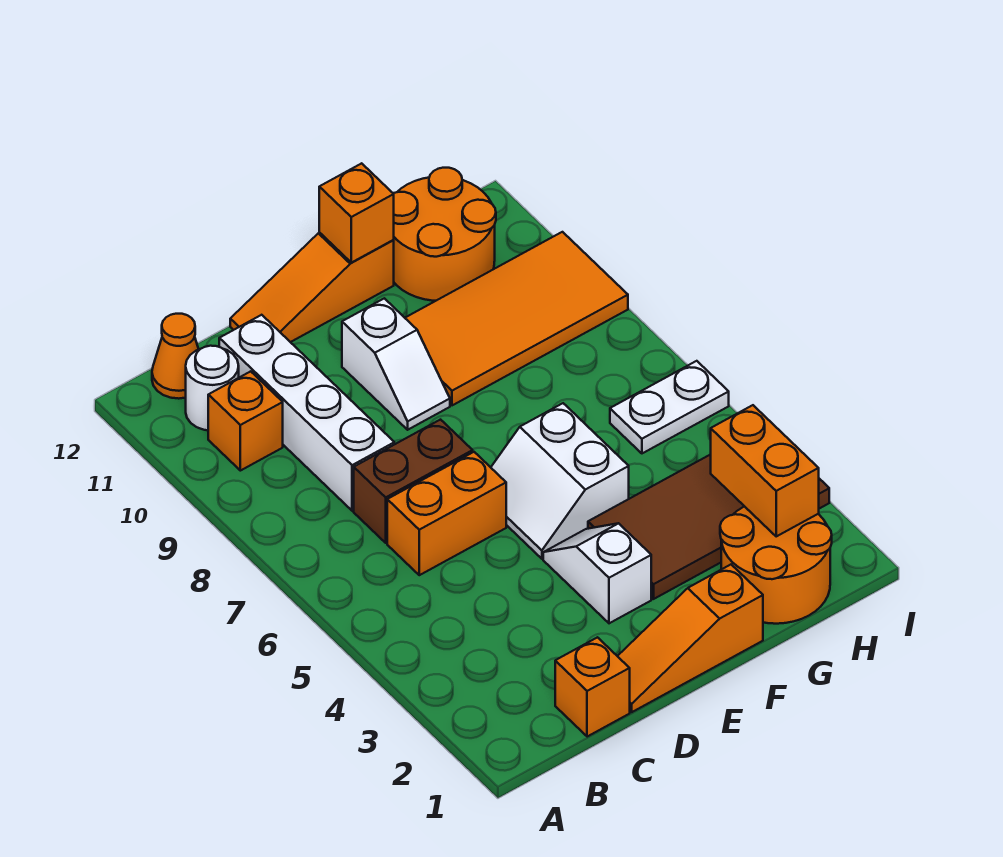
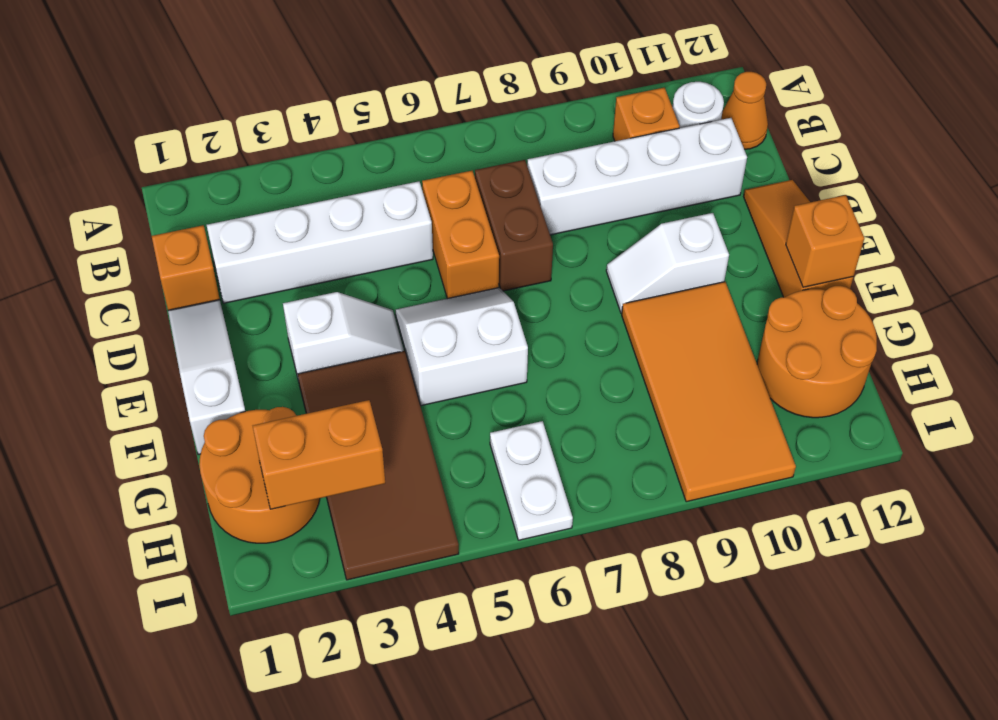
none -> white 1x4 brick [207,181,433,303]
orange 1x3 slope [618,565,763,712] -> white 1x3 slope [168,300,245,455]

